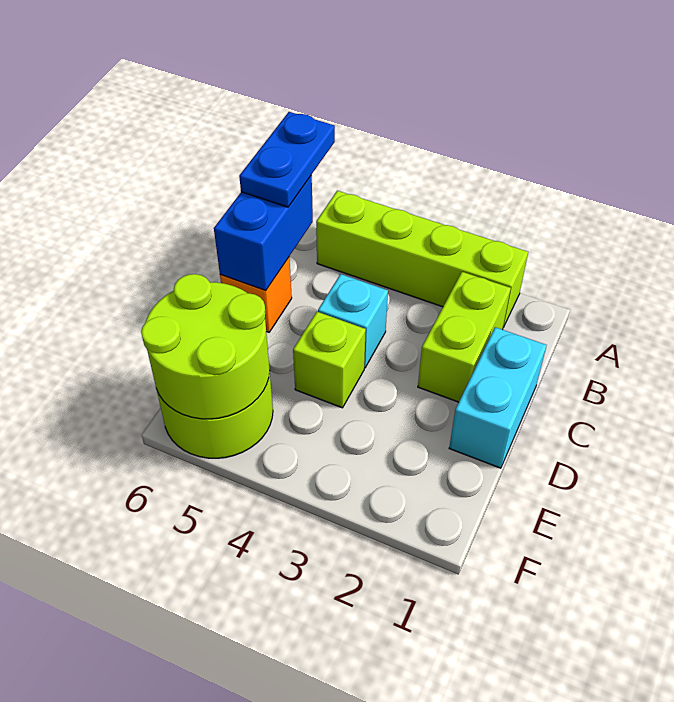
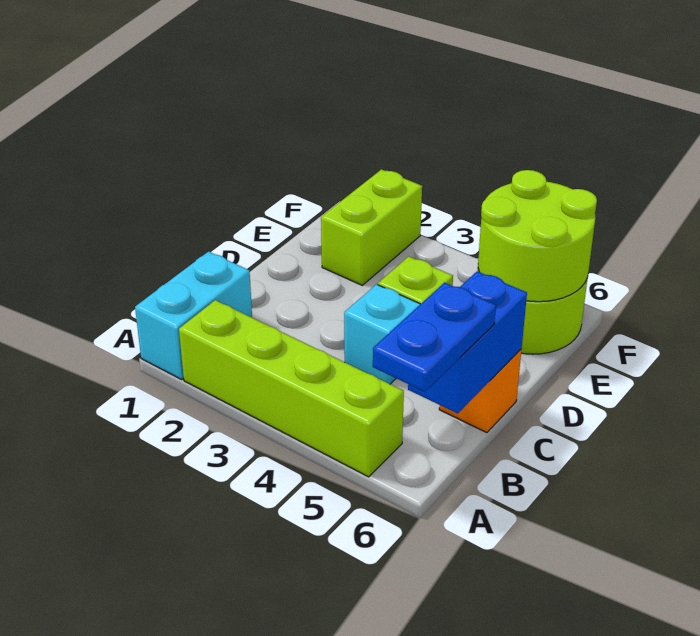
lime 1x2 brick [418,272,511,402] -> lime 1x2 brick moved to [321,169,422,285]
cyan 1x2 brick [449,327,547,468] -> cyan 1x2 brick moved to [135,252,252,379]

